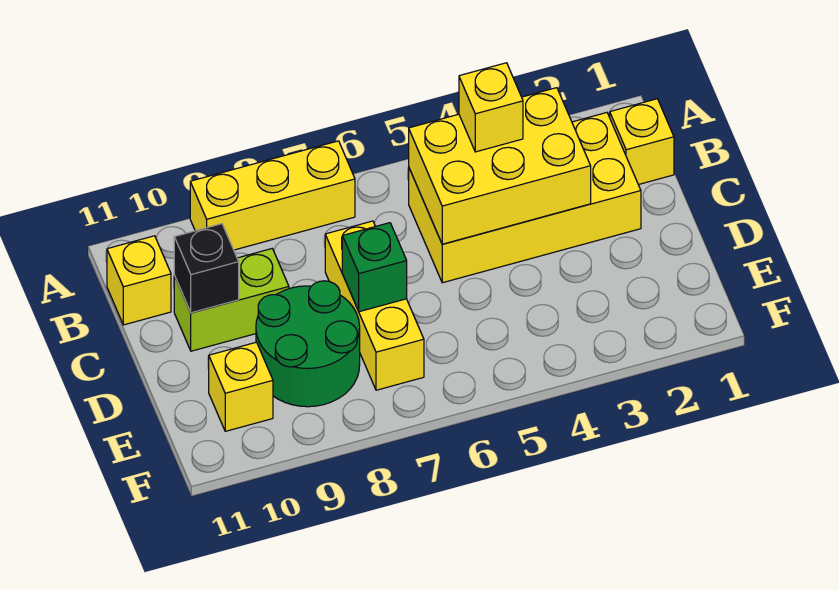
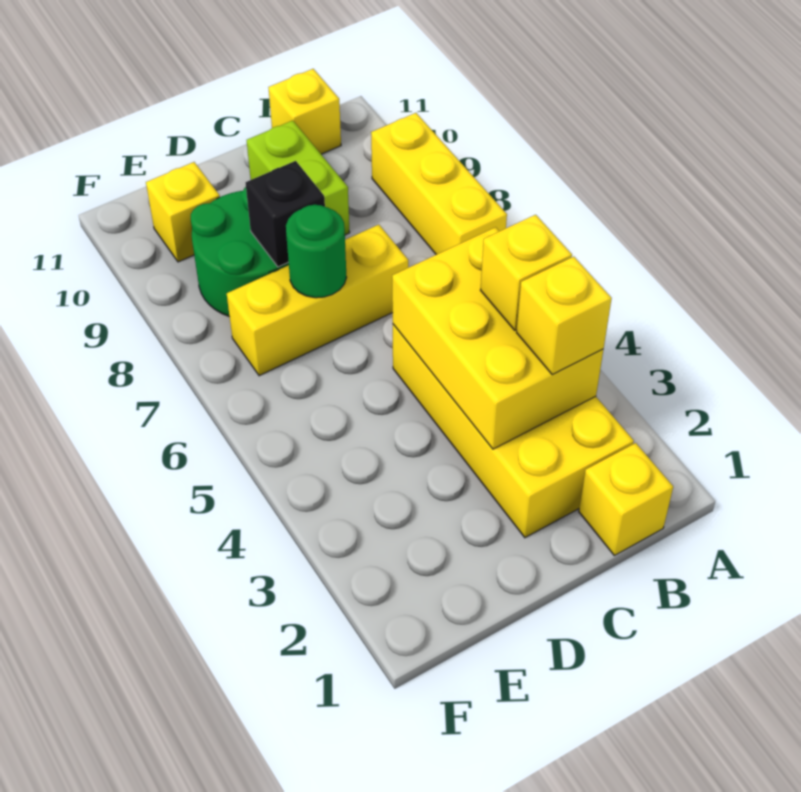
none -> yellow 1x1 brick [516,257,612,375]
black 1x1 brick [174,224,239,313] -> black 1x1 brick moved to [246,161,325,267]
green 1x1 brick [342,223,407,312] -> green 1x1 round brick [286,205,347,298]

